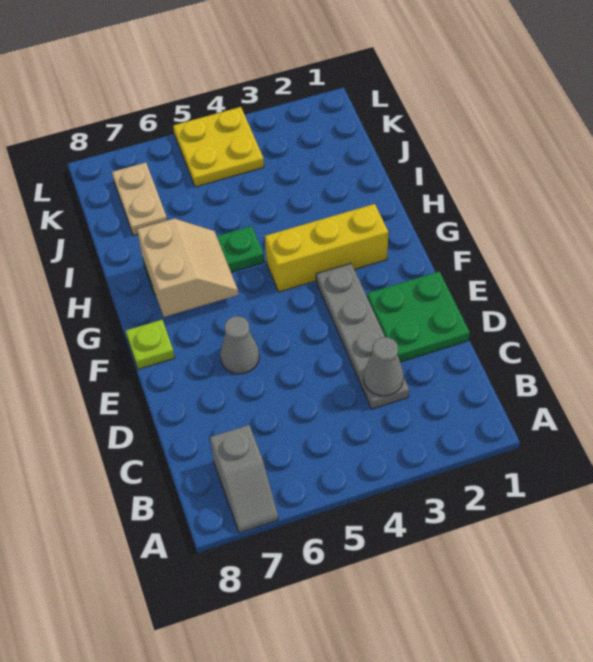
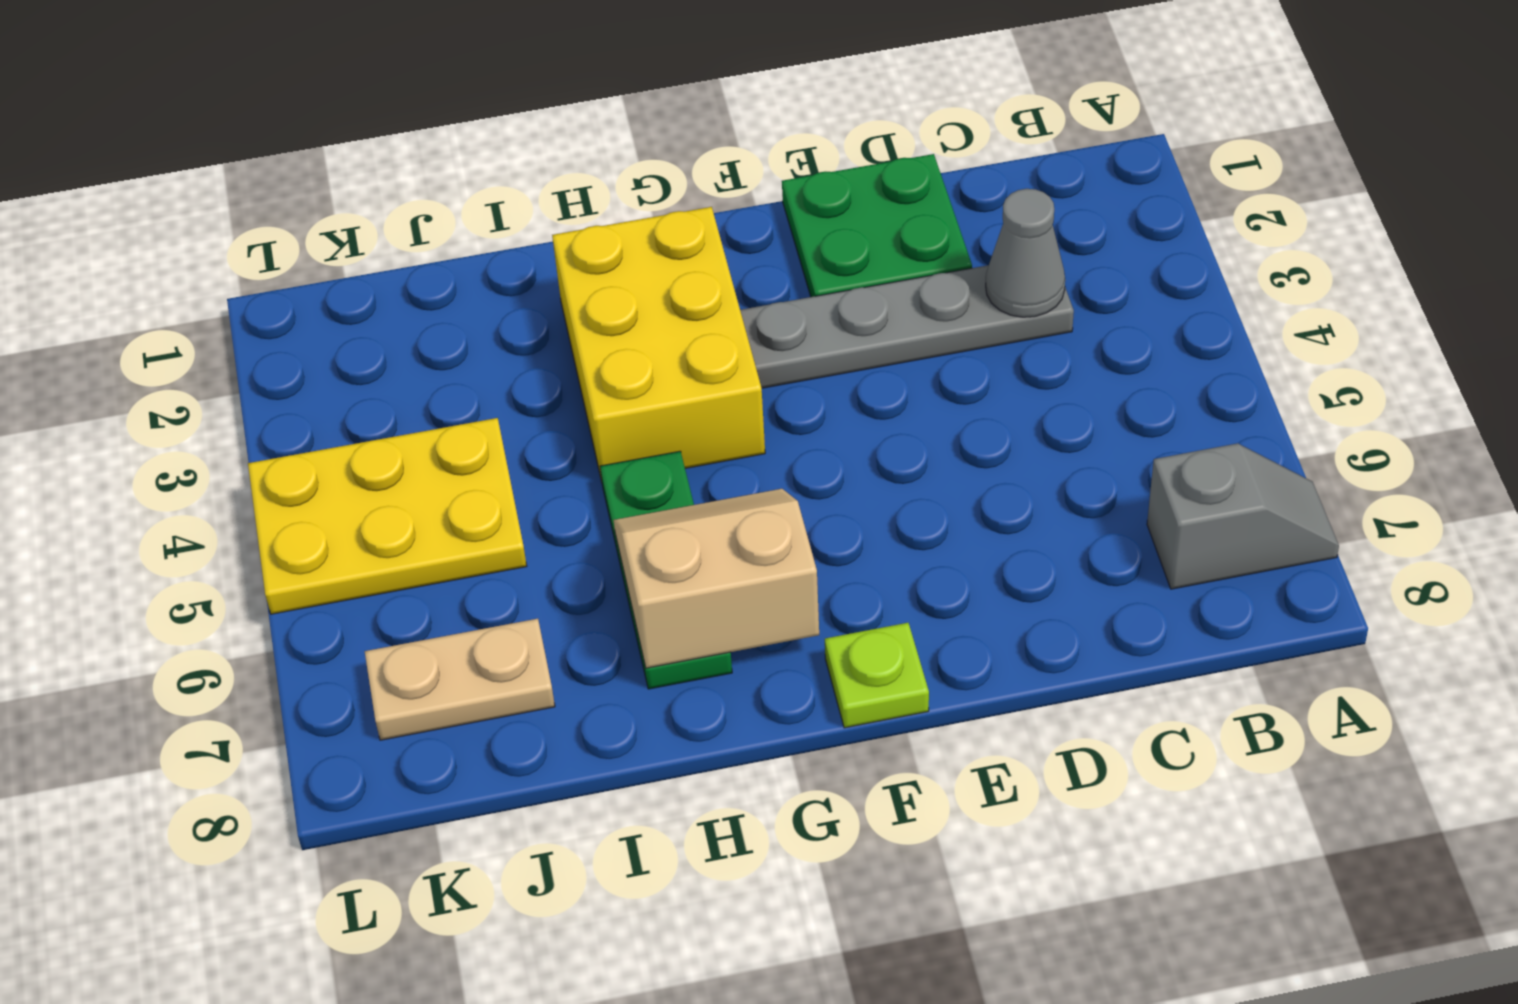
grey 1x1 cone [220,316,259,374] -> none
yellow 1x3 brick [265,204,389,292] -> yellow 2x3 brick [552,207,765,482]
yellow 2x2 plate [173,107,264,187] -> yellow 2x3 plate [248,418,527,614]

